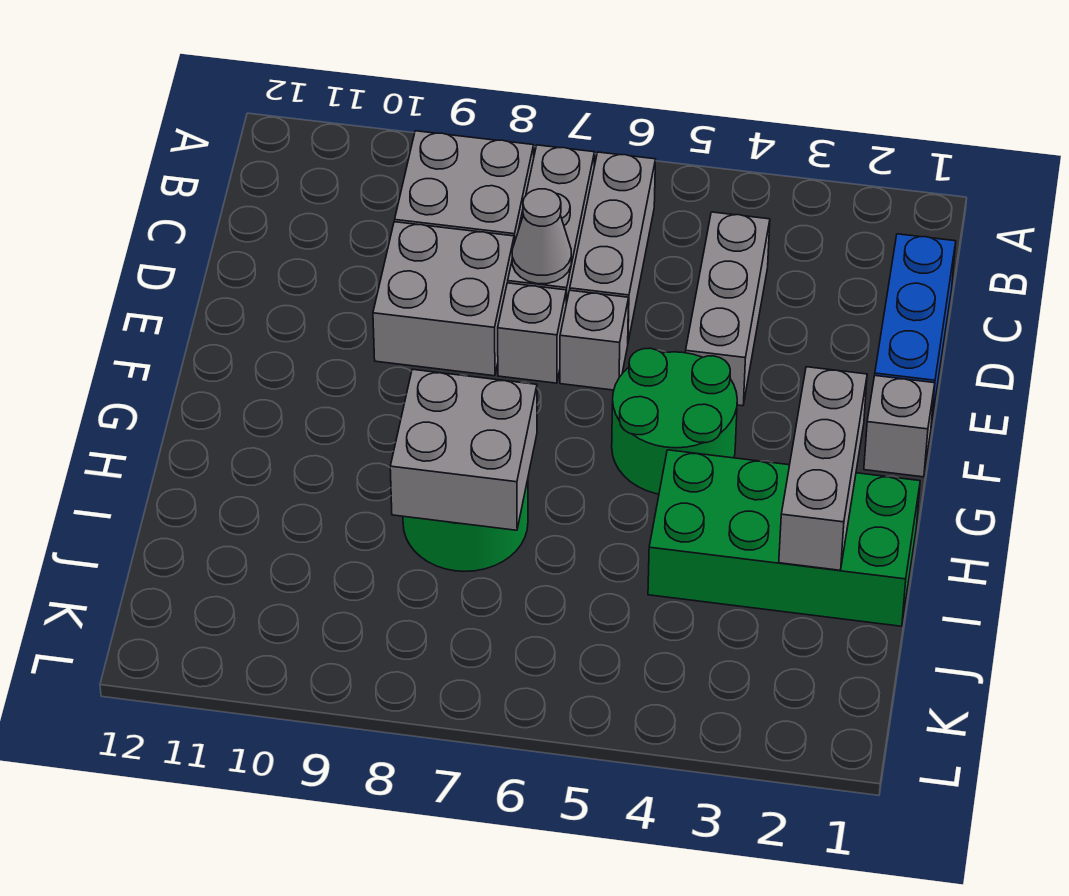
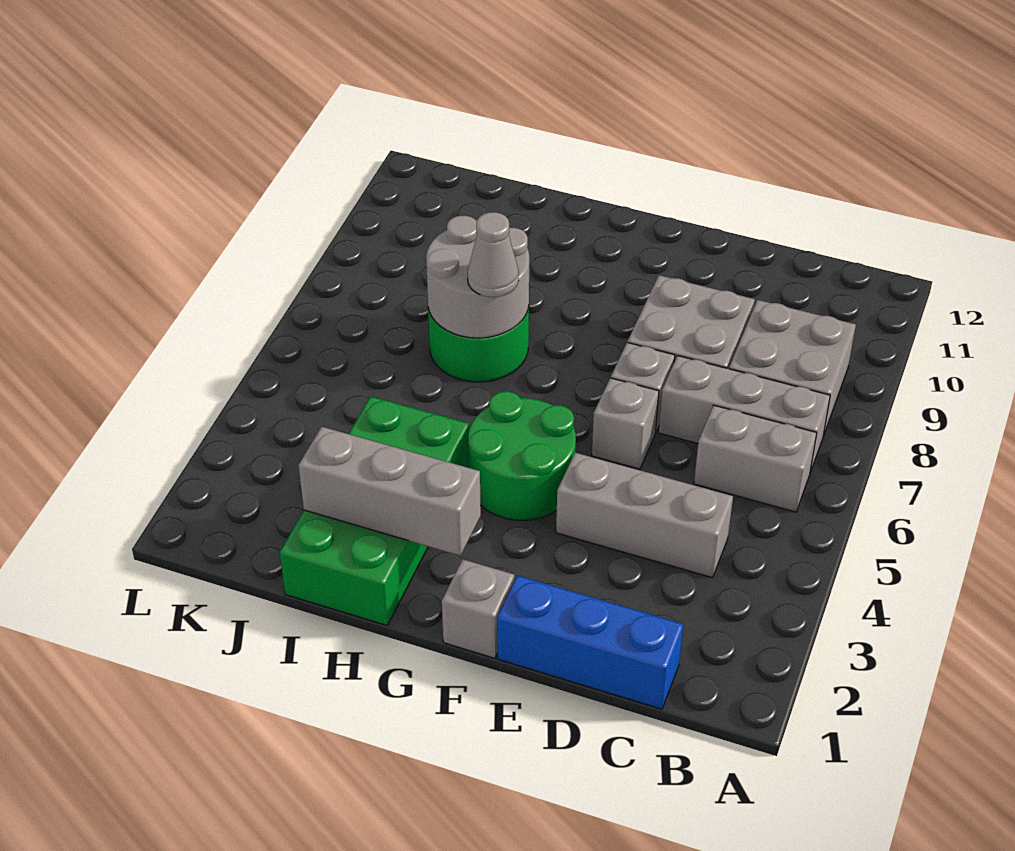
grey 1x3 brick [570,152,656,341] -> grey 1x2 brick [694,405,817,512]
grey 1x1 cone [512,189,571,284] -> grey 1x1 cone moved to [468,212,519,297]
grey 2x2 brick [390,369,537,530] -> grey 2x2 round brick [426,216,529,338]

